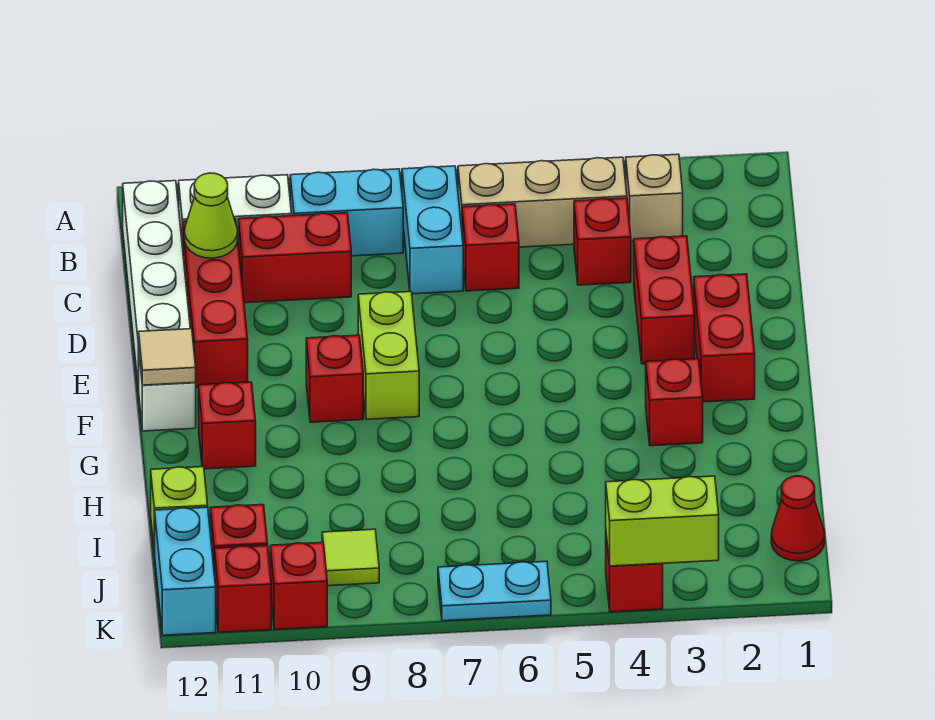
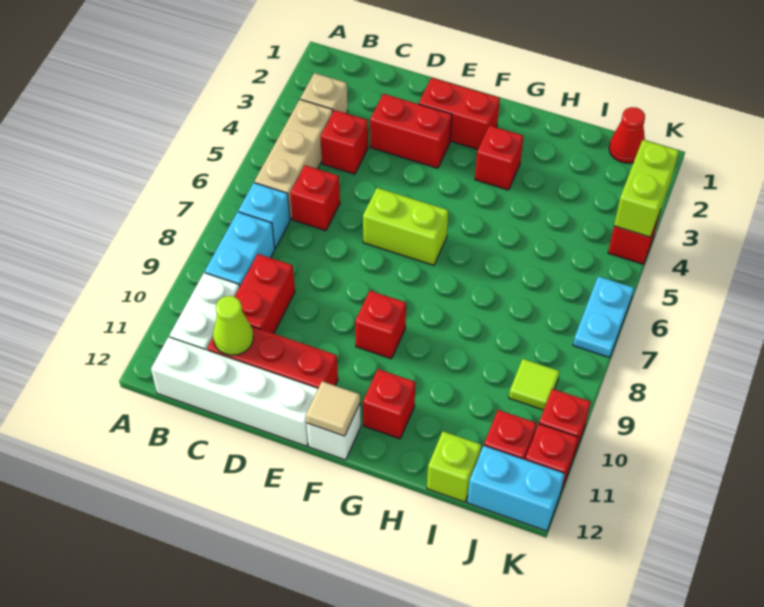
cyan 1x2 brick [402,166,463,294] -> cyan 1x1 brick [238,183,290,248]
lime 1x2 brick [358,292,419,419] -> lime 1x2 brick moved to [363,188,448,265]

